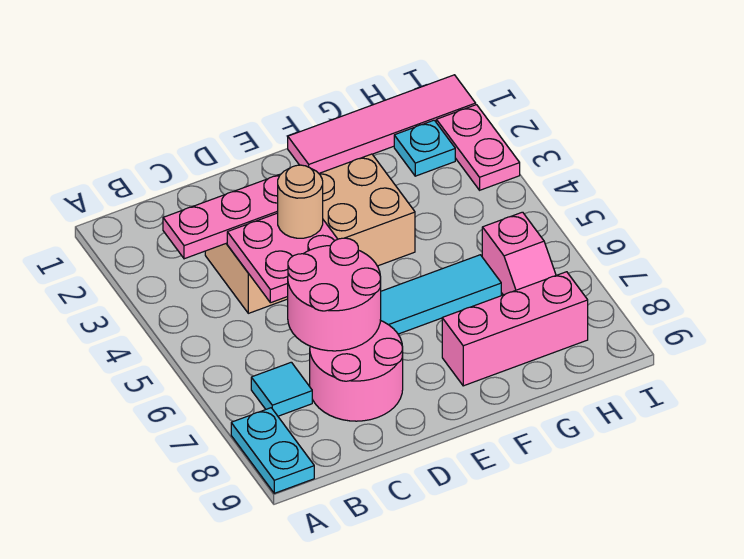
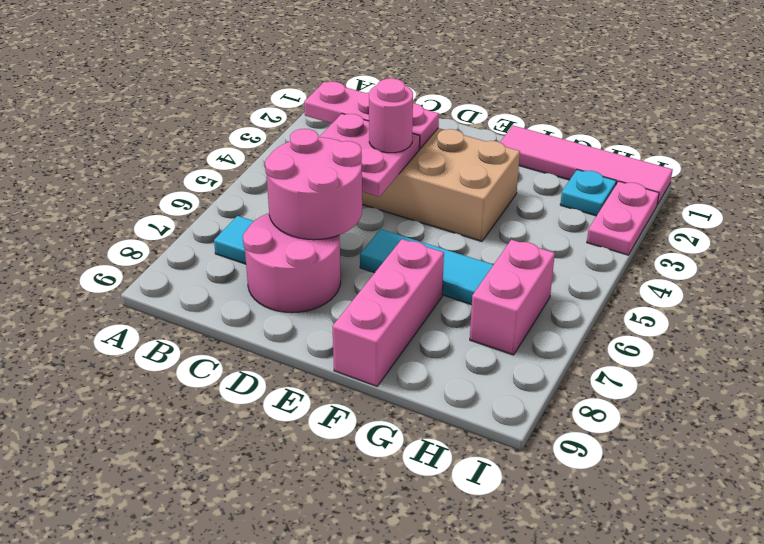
cyan 1x2 plate [231,408,314,493] -> none
tan 1x1 round brick [278,165,323,238] -> pink 1x1 round brick [369,78,413,153]
pink 1x3 brick [442,272,588,386] -> pink 1x3 brick turned to [332,239,444,386]
pink 1x2 slope [482,212,556,295] -> pink 1x2 brick [470,240,555,355]

